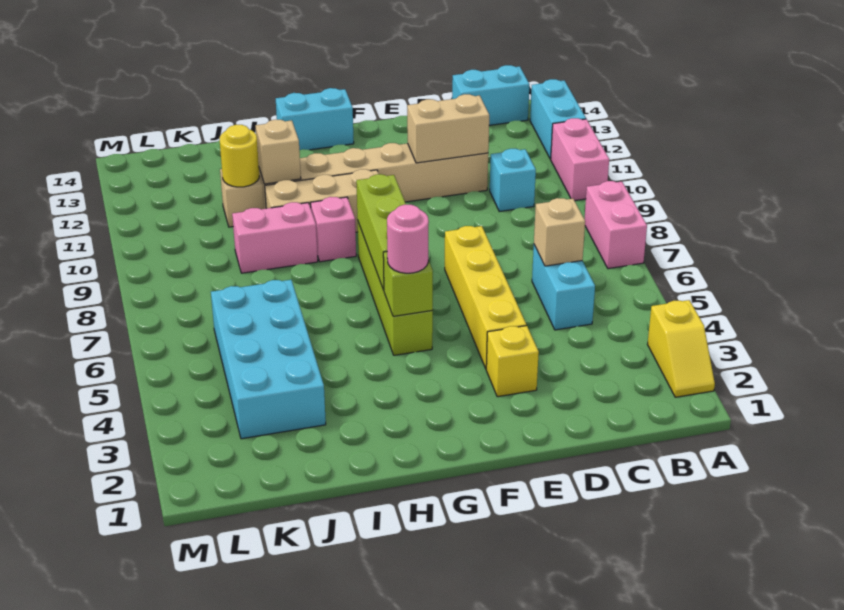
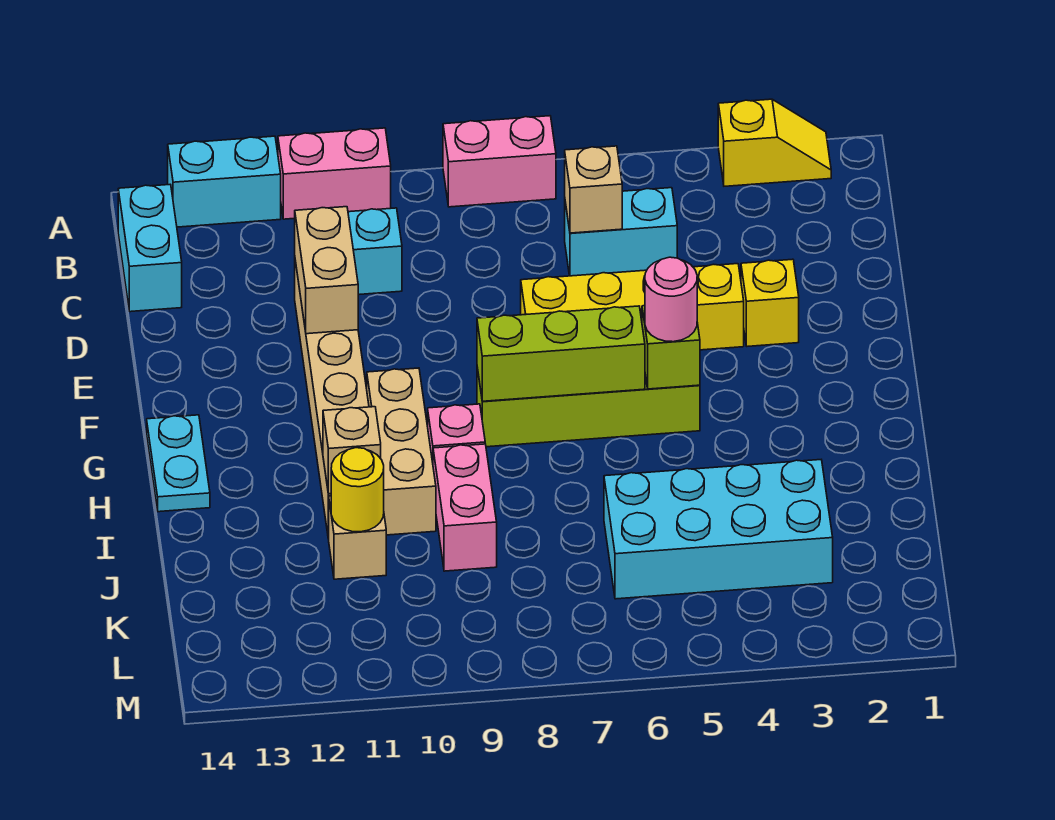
cyan 1x2 brick [276,88,354,150] -> cyan 1x2 plate [147,415,210,512]

